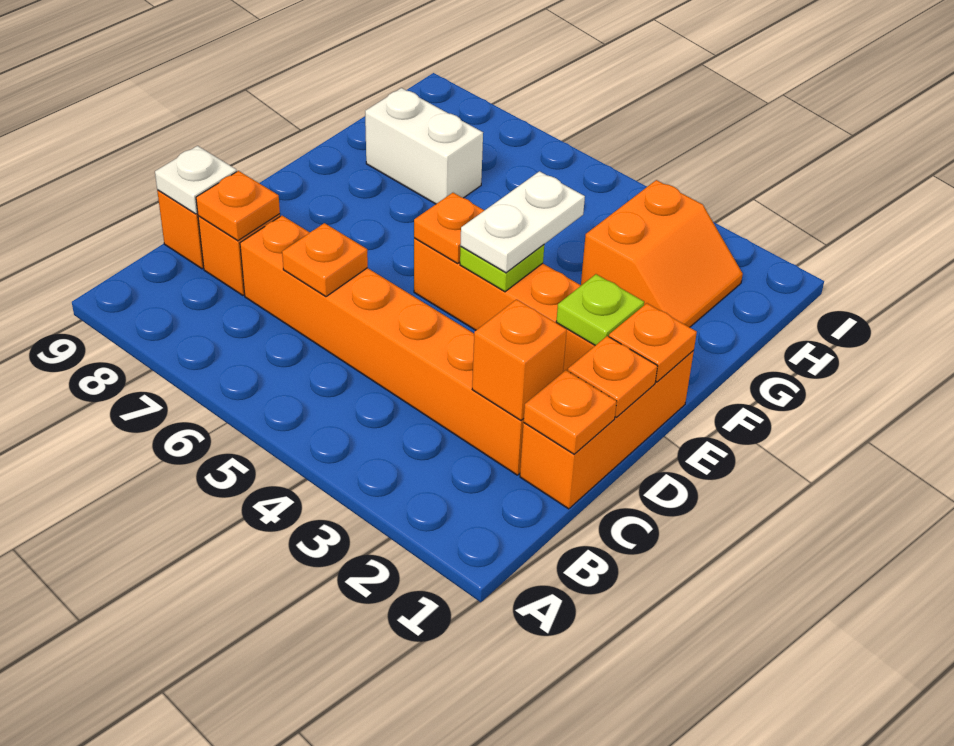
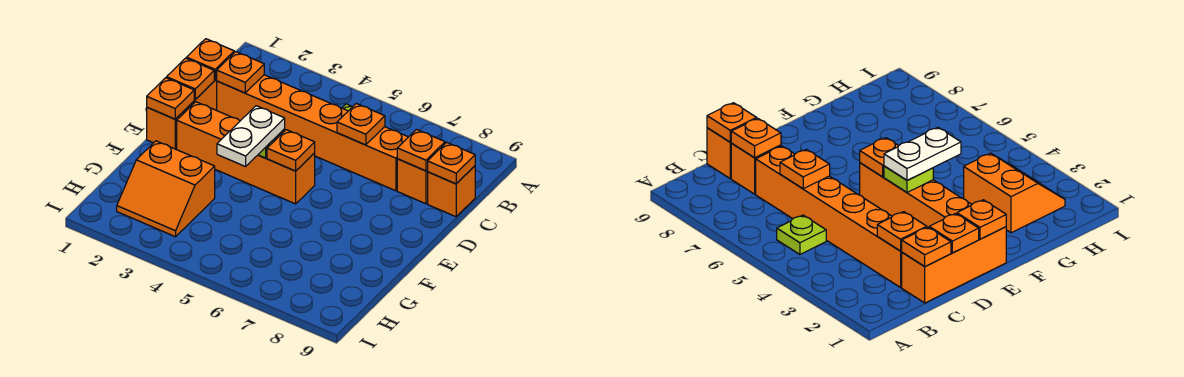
orange 1x1 brick [472,299,567,420] -> orange 1x1 plate [217,52,264,93]
white 1x1 plate [155,146,237,214] -> orange 1x1 plate [428,142,475,184]
lime 1x1 plate [556,274,644,345] -> lime 1x1 plate moved to [777,215,826,254]
orange 2x2 slope [581,180,743,327] -> orange 2x2 slope turned to [117,141,215,237]
white 1x2 brick [365,88,483,204] -> none

